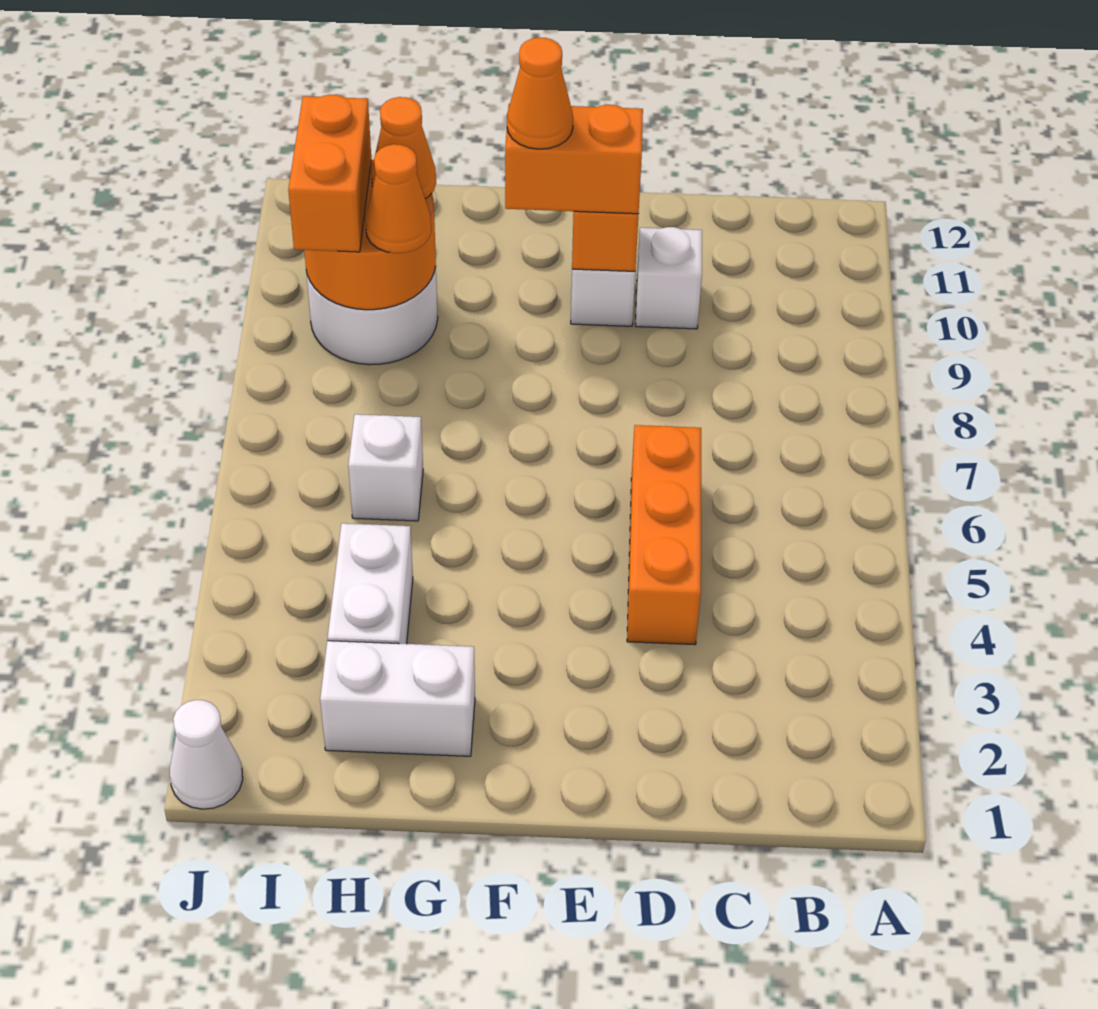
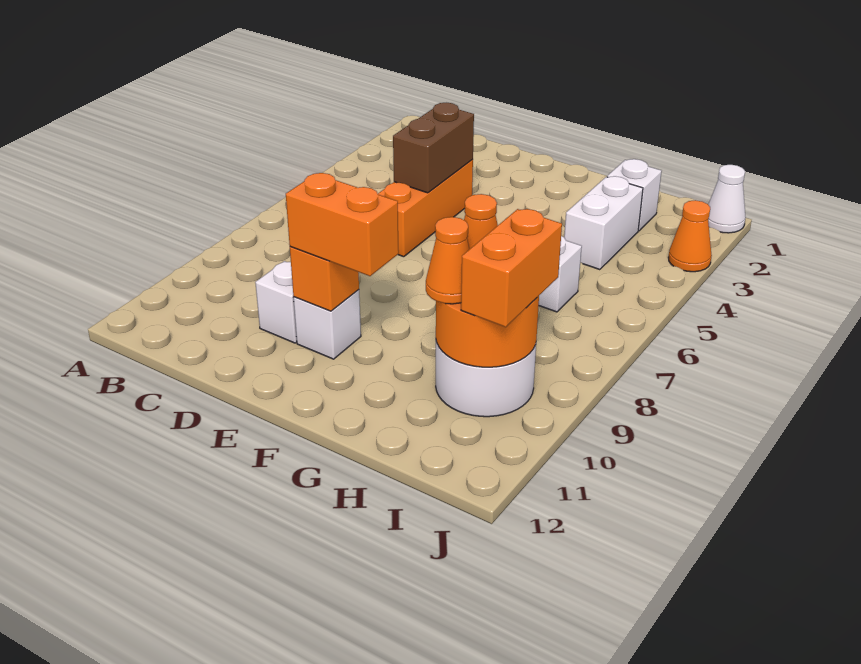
none -> brown 1x2 brick [393,103,474,193]
orange 1x1 cone [507,38,573,149] -> orange 1x1 cone moved to [668,200,712,272]
white 1x2 brick [320,641,475,756] -> white 1x1 brick [607,159,662,231]

